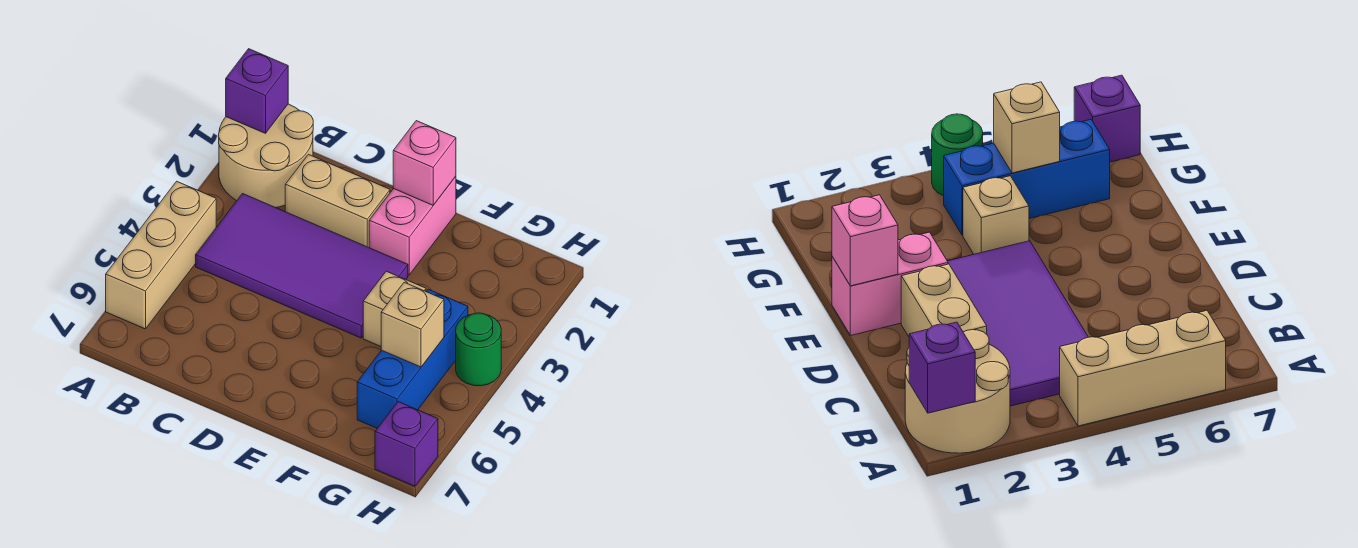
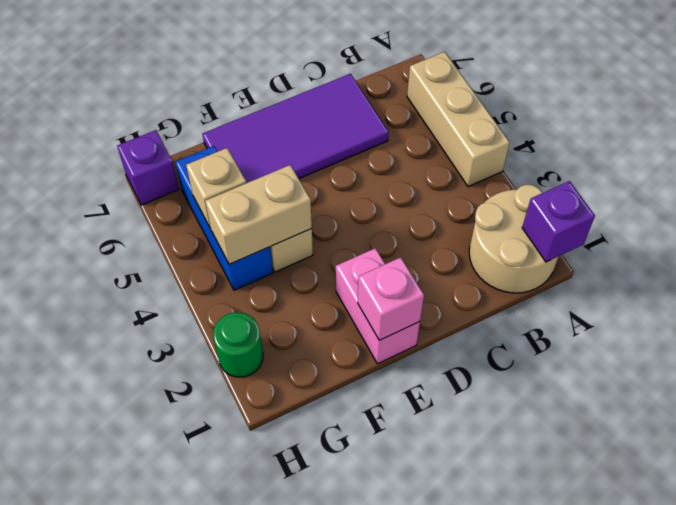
purple 2x4 tile [196,194,408,338] -> purple 2x4 tile moved to [203,74,389,183]
tan 1x2 brick [285,155,390,247] -> tan 1x2 brick moved to [205,165,312,264]
green 1x1 round brick [456,313,501,386] -> green 1x1 round brick moved to [213,313,263,377]

